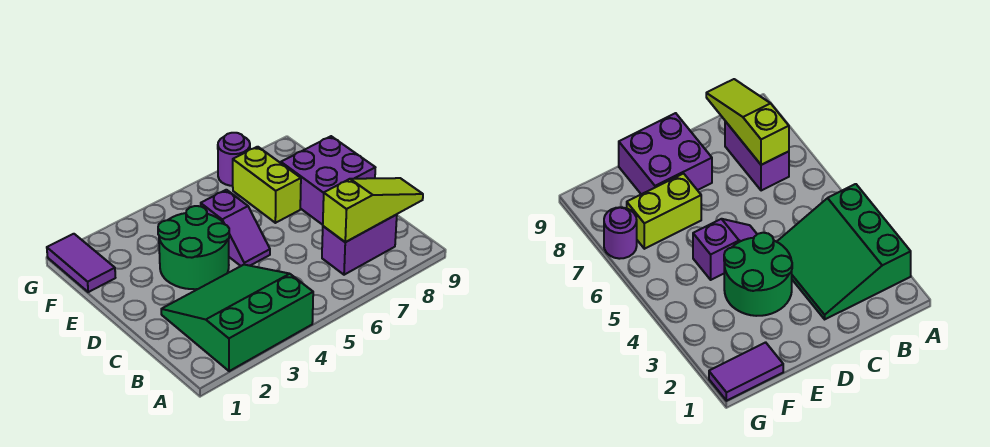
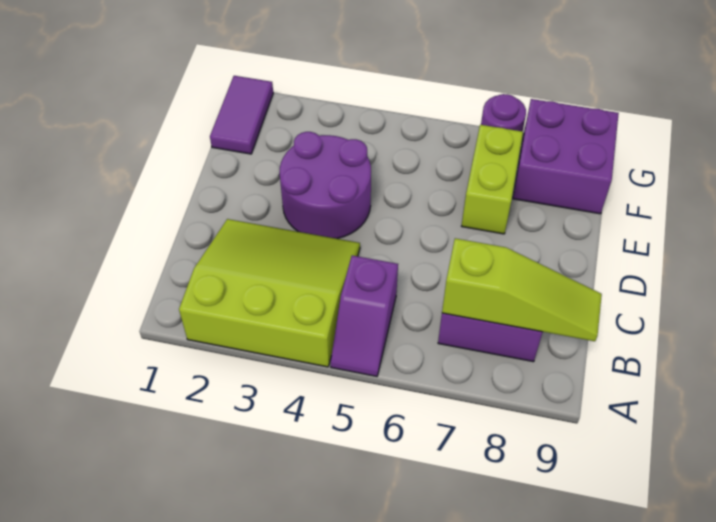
green 3x3 slope [161,265,313,371] -> lime 3x3 slope [179,219,360,367]
green 2x2 round brick [158,206,230,289] -> purple 2x2 round brick [280,132,371,239]
purple 1x2 slope [201,190,270,266] -> purple 1x2 slope moved to [331,256,398,376]
purple 2x2 brick [281,136,375,225] -> purple 2x2 brick moved to [513,99,619,214]

